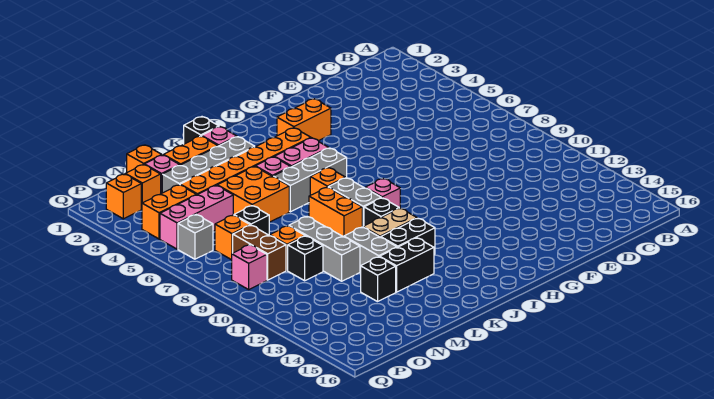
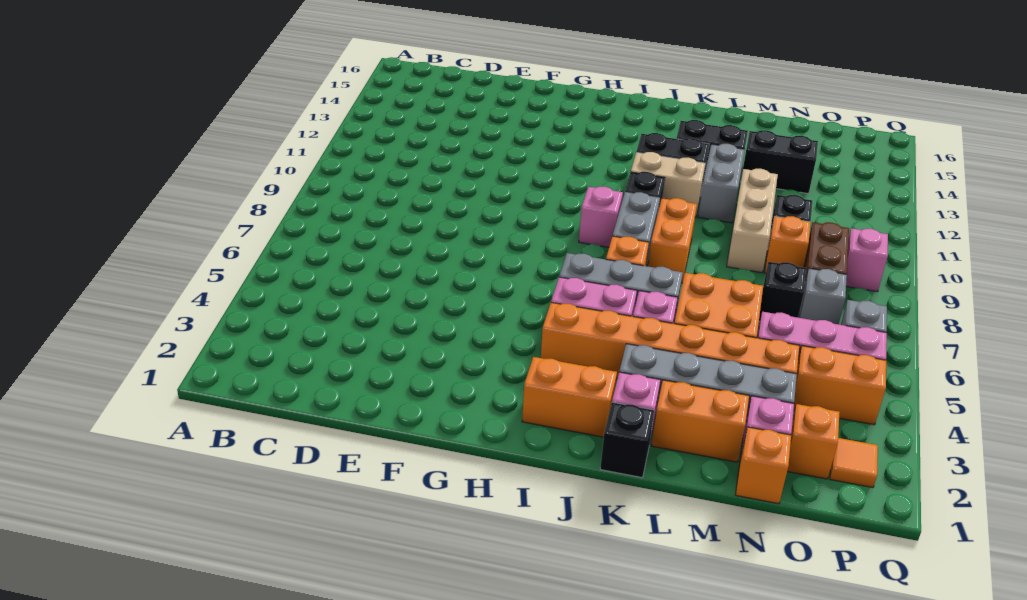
orange 1x2 brick [277,99,331,141] -> orange 1x2 brick moved to [522,357,617,437]
grey 1x3 brick [289,216,360,281] -> tan 1x3 brick [727,169,778,273]
black 1x1 brick [361,257,396,302] -> black 1x2 brick [742,130,818,194]
orange 1x1 brick [215,215,250,260] -> grey 1x1 brick [799,268,847,324]
orange 1x1 brick [106,174,141,219] -> orange 1x1 tile [830,438,878,488]

